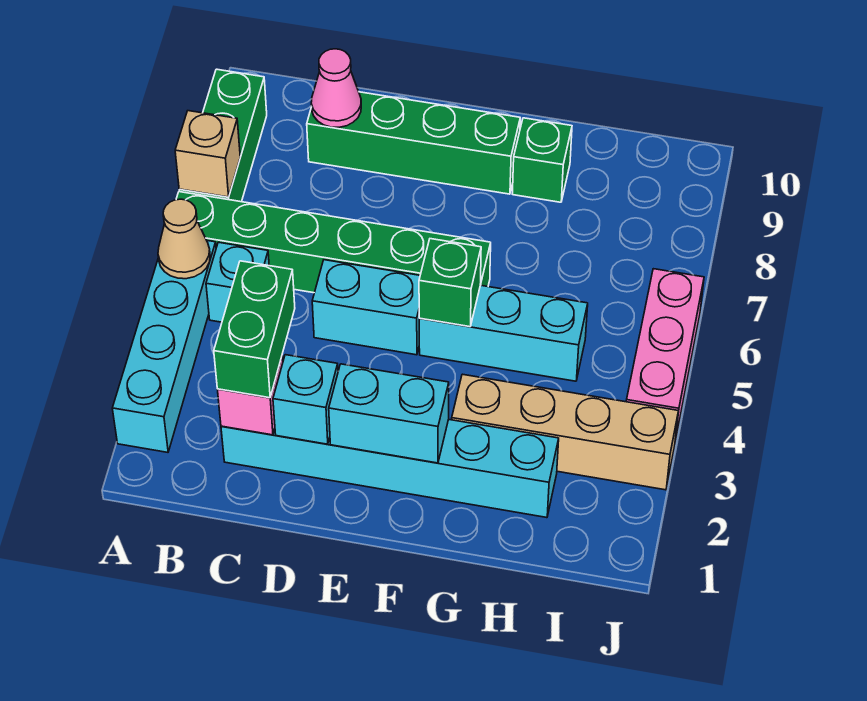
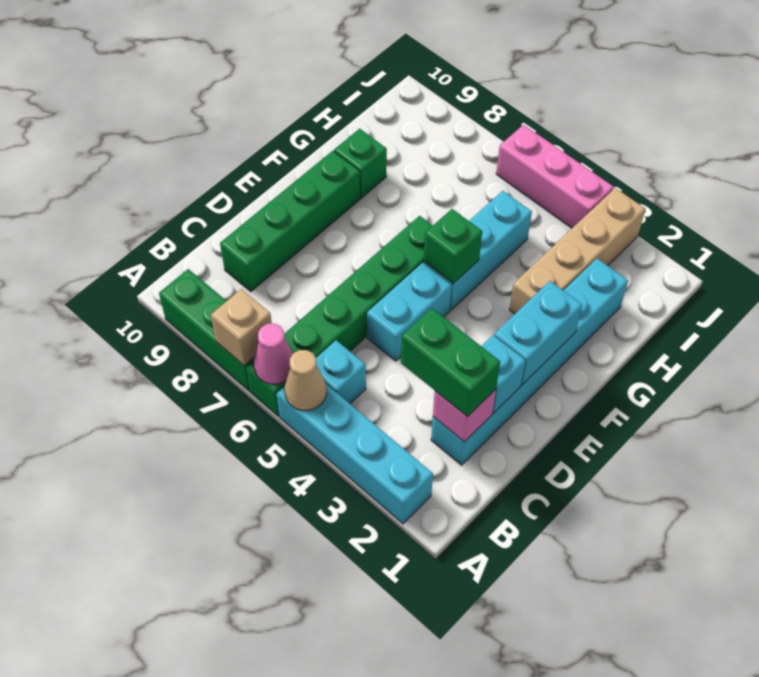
pink 1x1 cone [311,49,361,127] -> pink 1x1 cone moved to [254,324,293,384]

